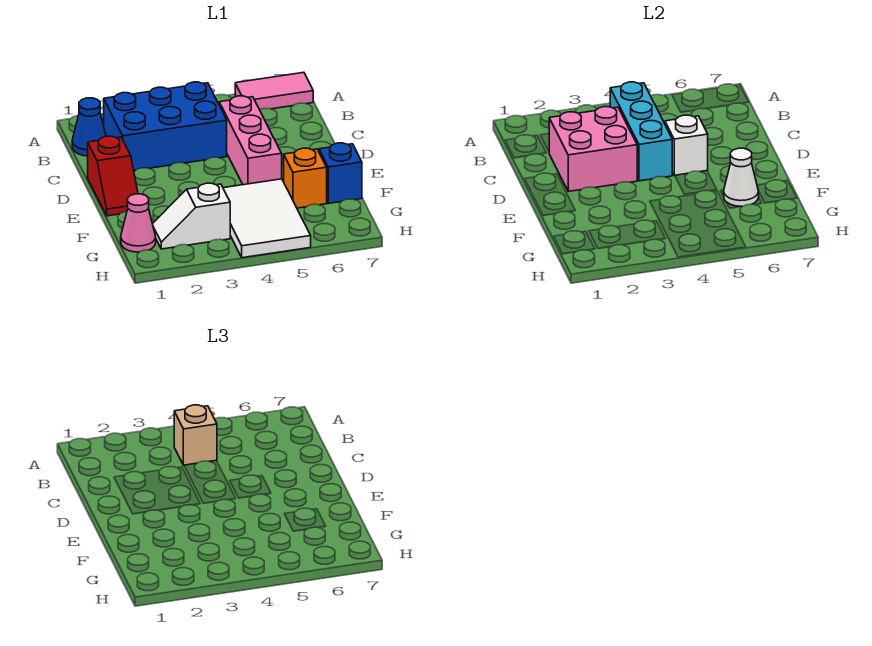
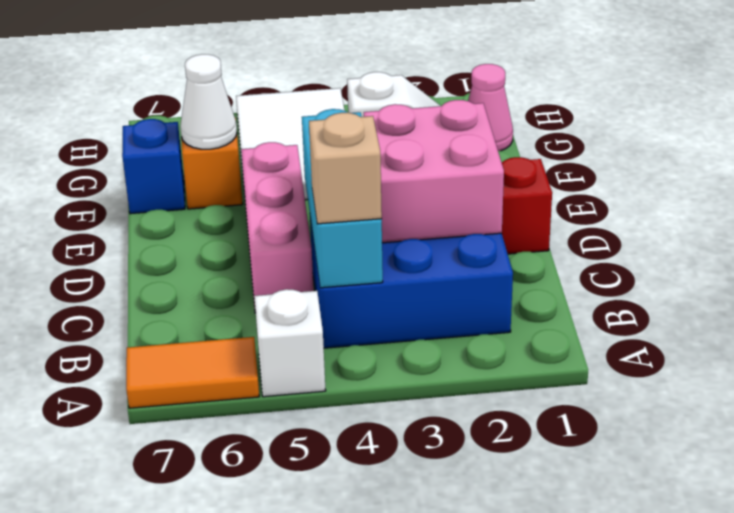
pink 1x2 tile [235,72,313,110] -> orange 1x2 tile [126,337,259,408]
blue 1x1 cone [72,98,106,156] -> none
white 1x1 brick [665,115,708,176] -> white 1x1 brick moved to [254,289,326,397]

